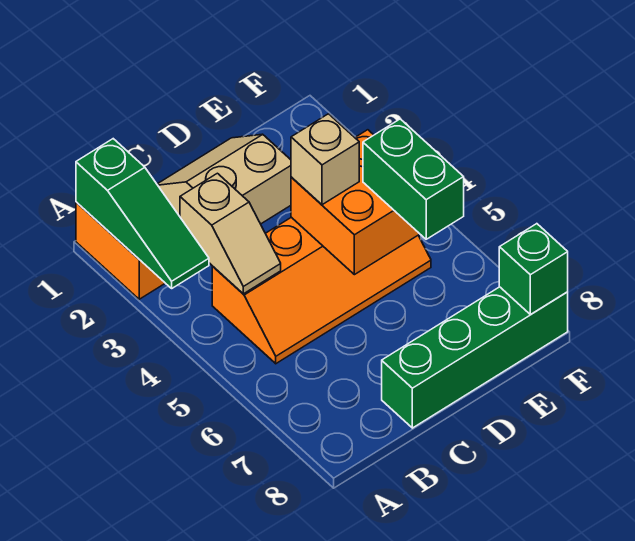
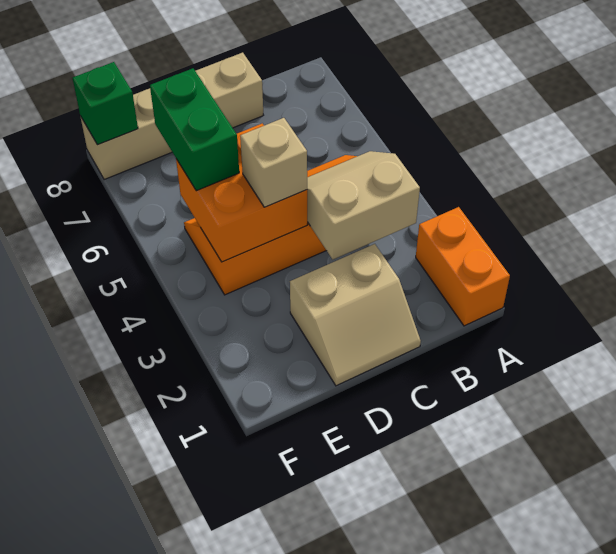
green 1x3 slope [76,139,209,288] -> none
tan 1x2 slope [180,173,281,294] -> tan 2x2 slope [307,151,420,259]
green 1x4 brick [382,287,568,428] -> tan 1x4 brick [80,53,263,180]

